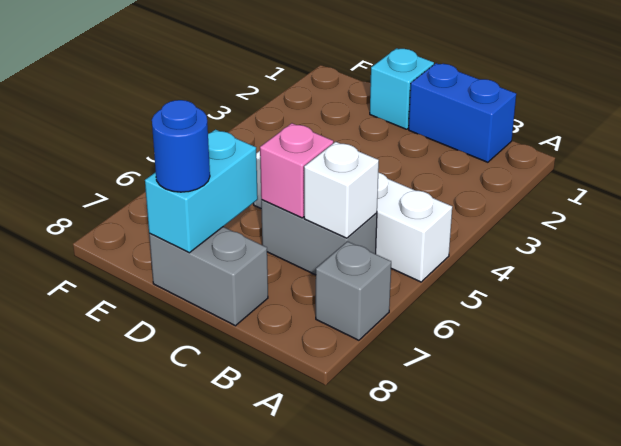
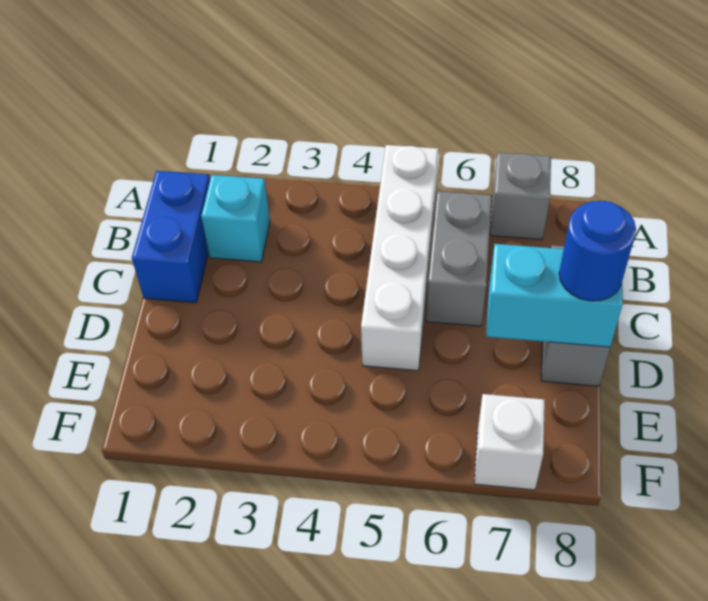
white 1x1 brick [304,142,379,238] -> white 1x1 brick moved to [474,394,545,490]
pink 1x1 brick [260,123,333,218] -> none
cyan 1x1 brick [370,48,434,129] -> cyan 1x1 brick moved to [201,175,270,262]

